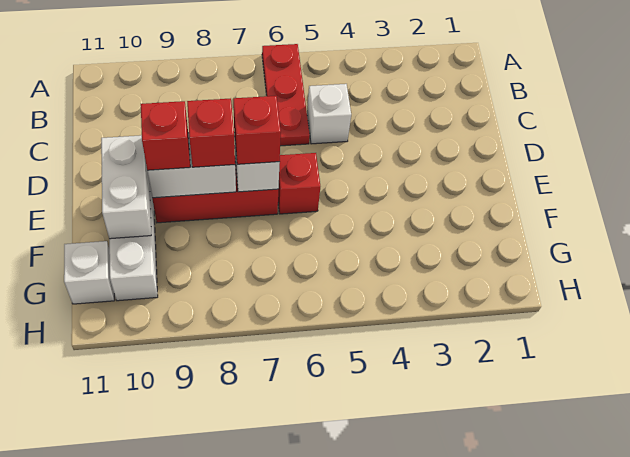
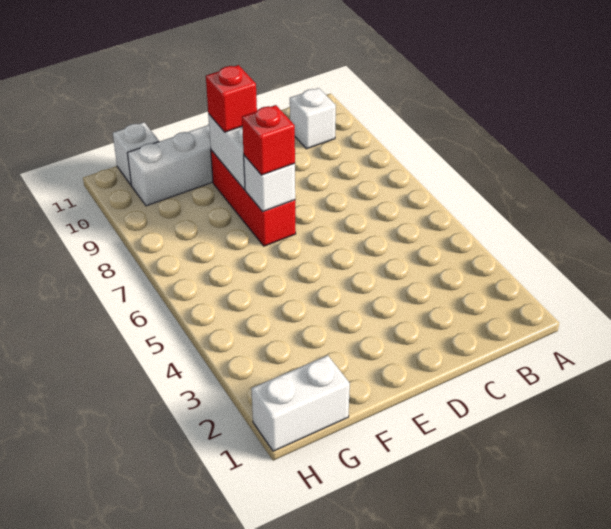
red 1x3 plate [262,44,310,146] -> none
white 1x1 brick [307,84,351,144] -> white 1x1 brick moved to [290,88,336,149]
red 1x1 brick [278,153,320,214] -> none
red 1x1 brick [187,98,235,167] -> none
white 1x2 brick [101,135,151,239] -> white 1x2 brick moved to [251,355,350,451]

